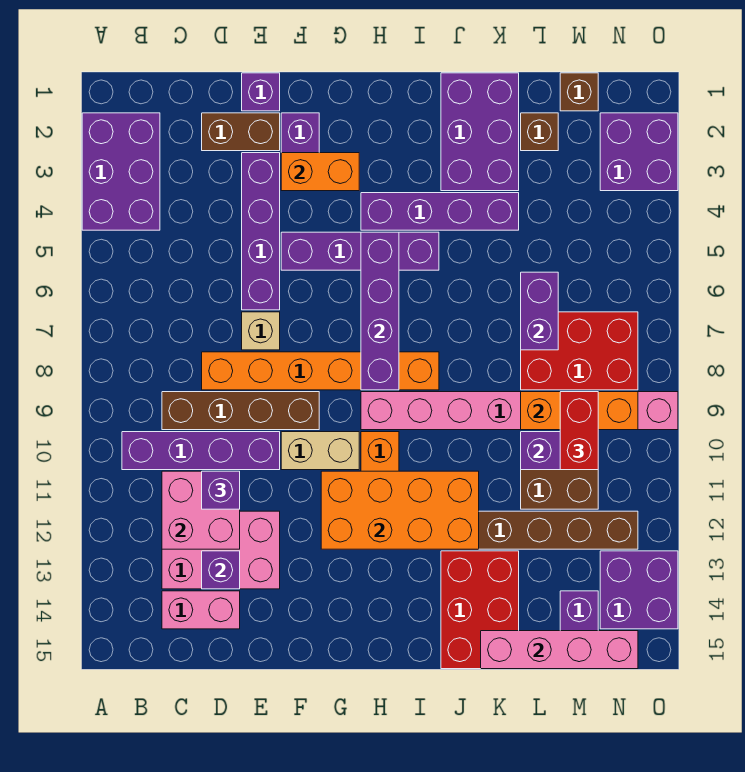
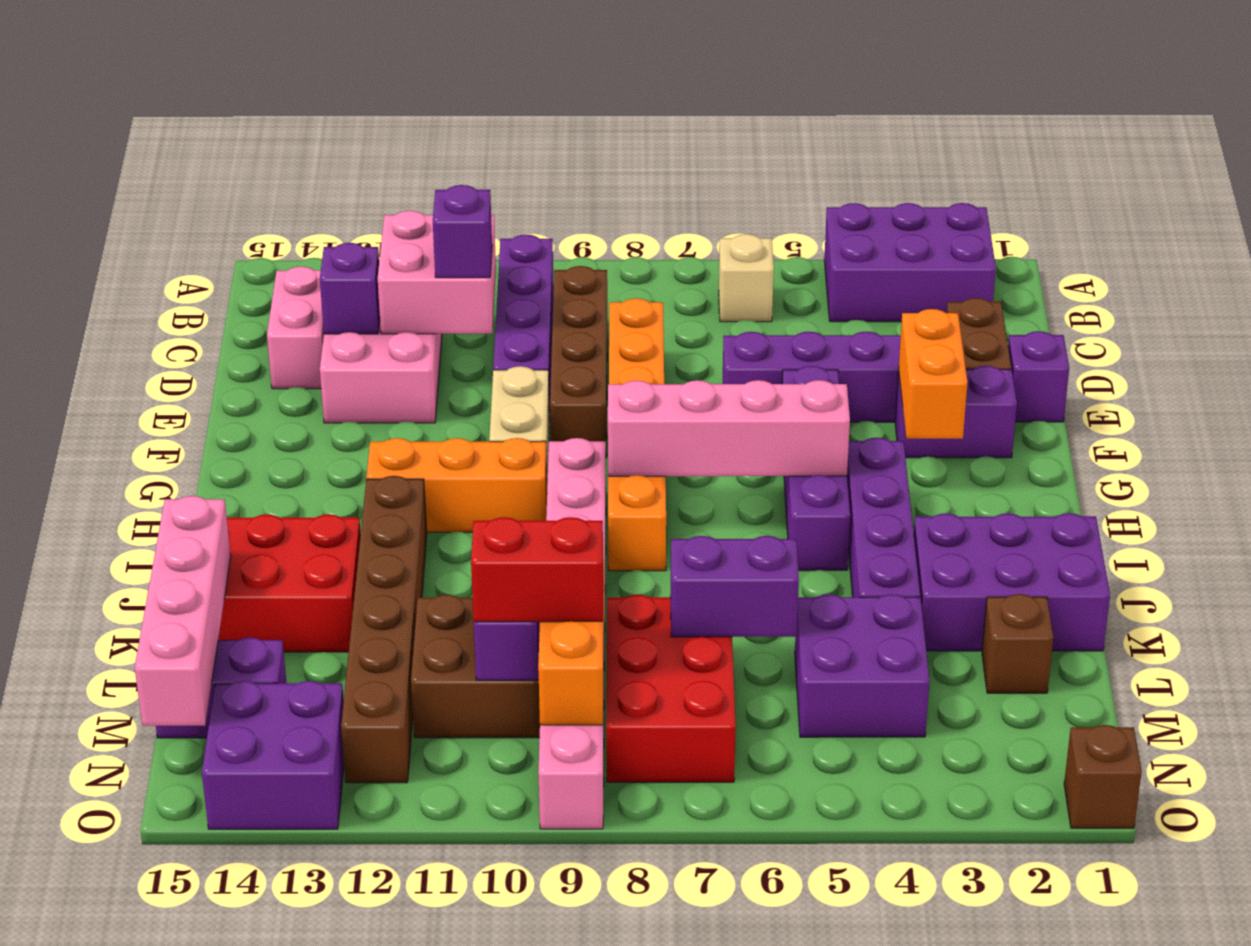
tan 1x1 brick [242,312,280,350] -> tan 1x1 brick moved to [719,234,774,322]
orange 2x4 brick [321,471,479,549] -> none
purple 1x4 brick [361,232,399,390] -> pink 1x4 brick [608,380,850,476]
brown 1x1 brick [560,73,598,111] -> brown 1x1 brick moved to [1064,725,1142,828]
purple 2x2 brick [600,113,678,191] -> purple 2x2 brick moved to [795,594,930,737]

